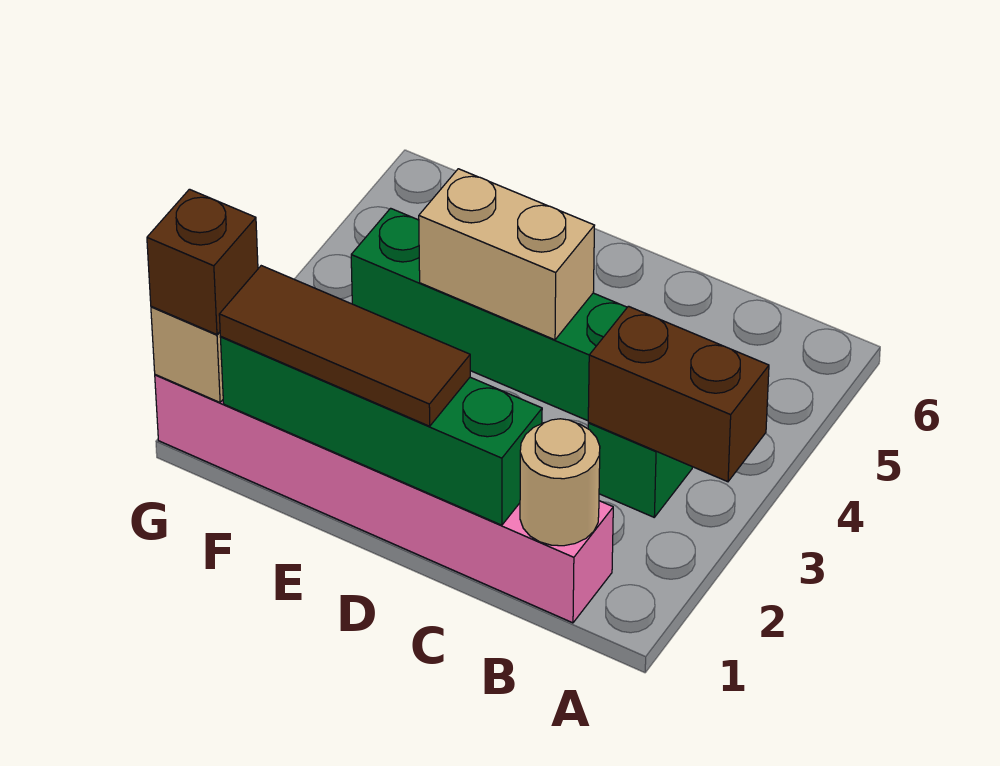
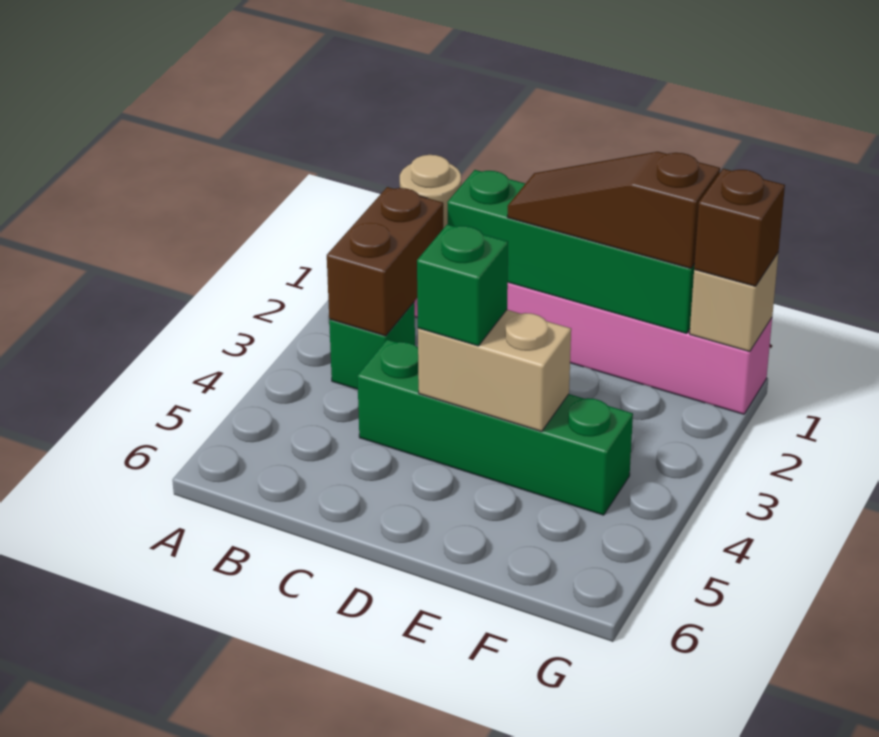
brown 1x2 brick [588,306,769,482] -> brown 1x2 brick turned to [327,187,443,336]
brown 1x3 tile [219,266,470,426] -> brown 1x3 slope [507,152,720,268]
none -> green 1x1 brick [417,224,508,346]

